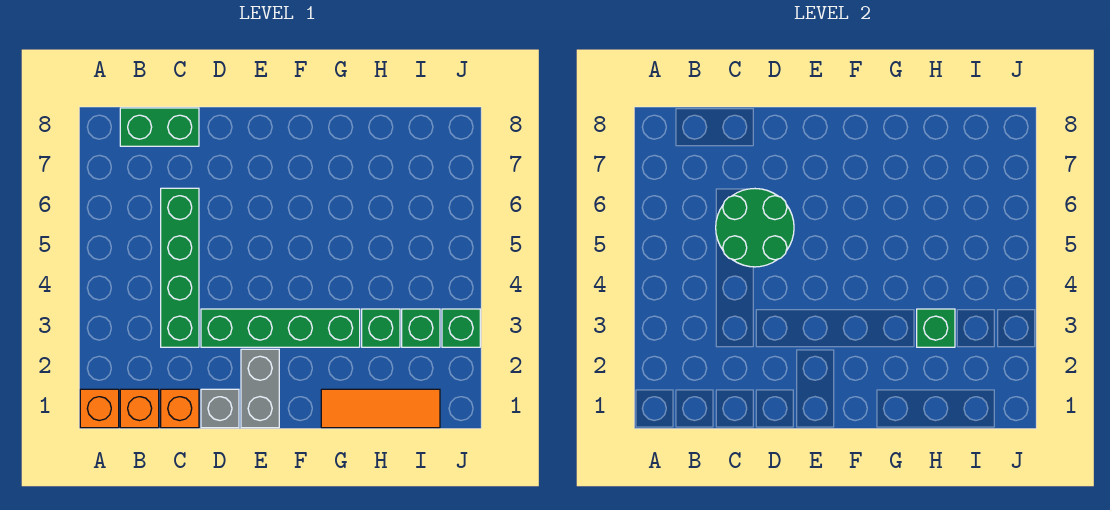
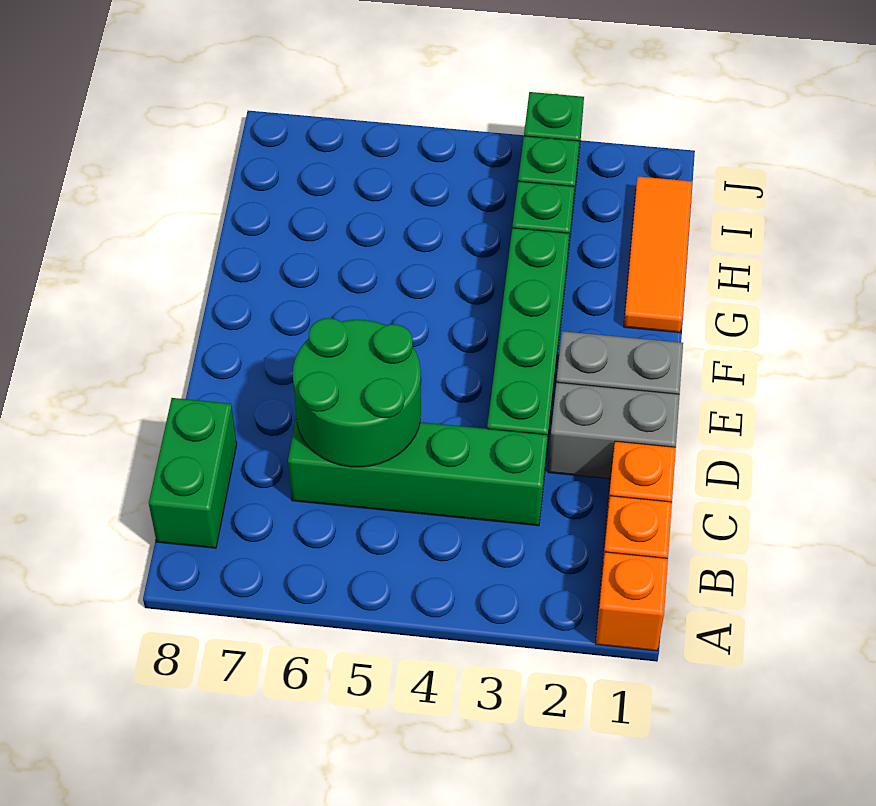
grey 1x1 brick [201,389,239,428] -> grey 1x2 brick [548,382,680,479]
green 1x1 brick [917,309,955,347] -> none

